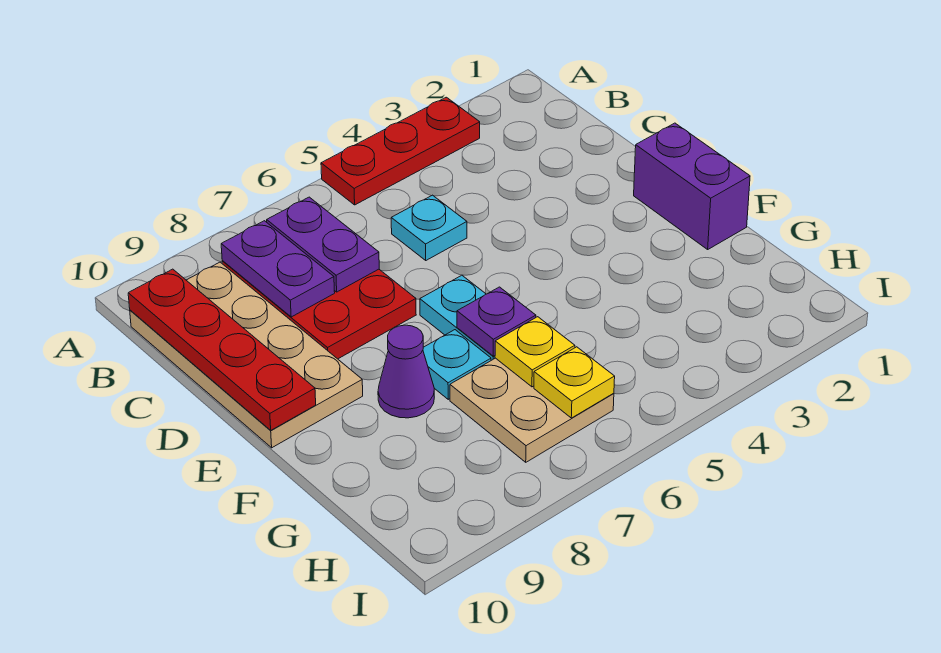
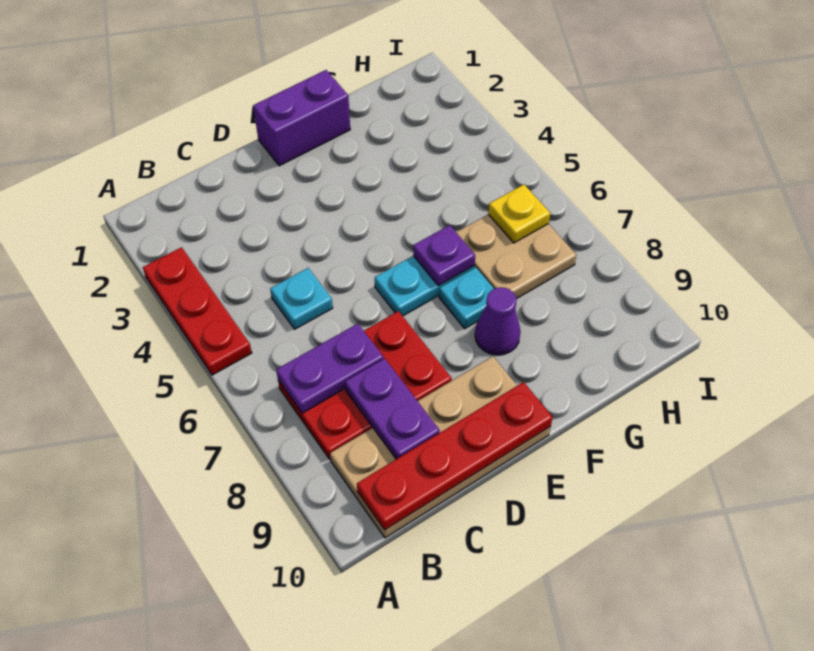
purple 1x2 plate [221,221,335,317] -> purple 1x2 plate turned to [345,358,440,459]
yellow 1x1 plate [495,317,575,387] -> none

